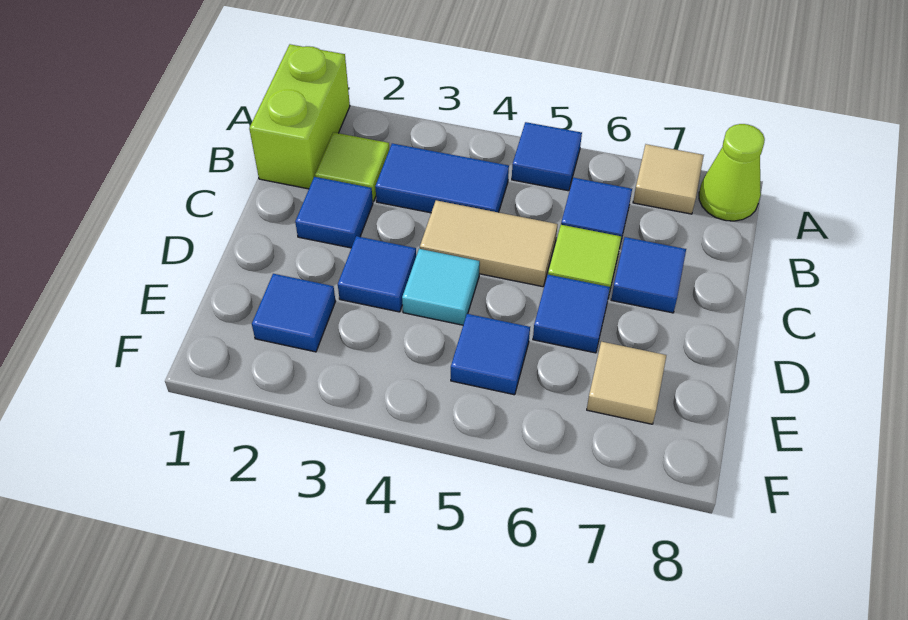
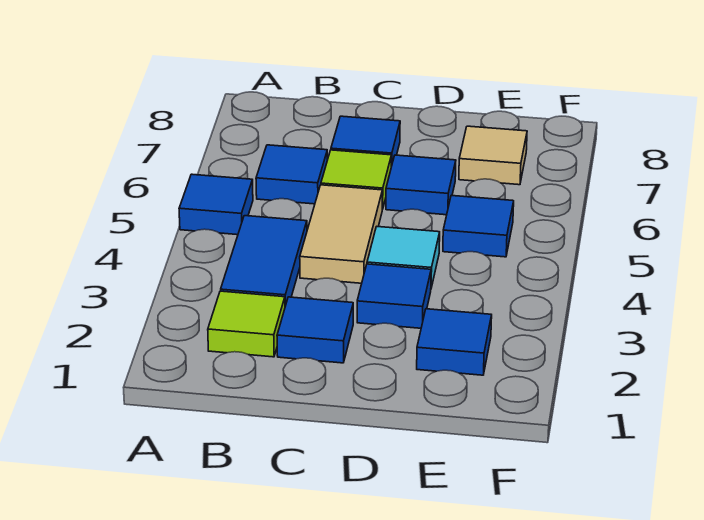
lime 1x2 brick [249,44,350,189] -> none
tan 1x1 tile [633,144,704,214] -> none
lime 1x1 cone [699,124,765,221] -> none

